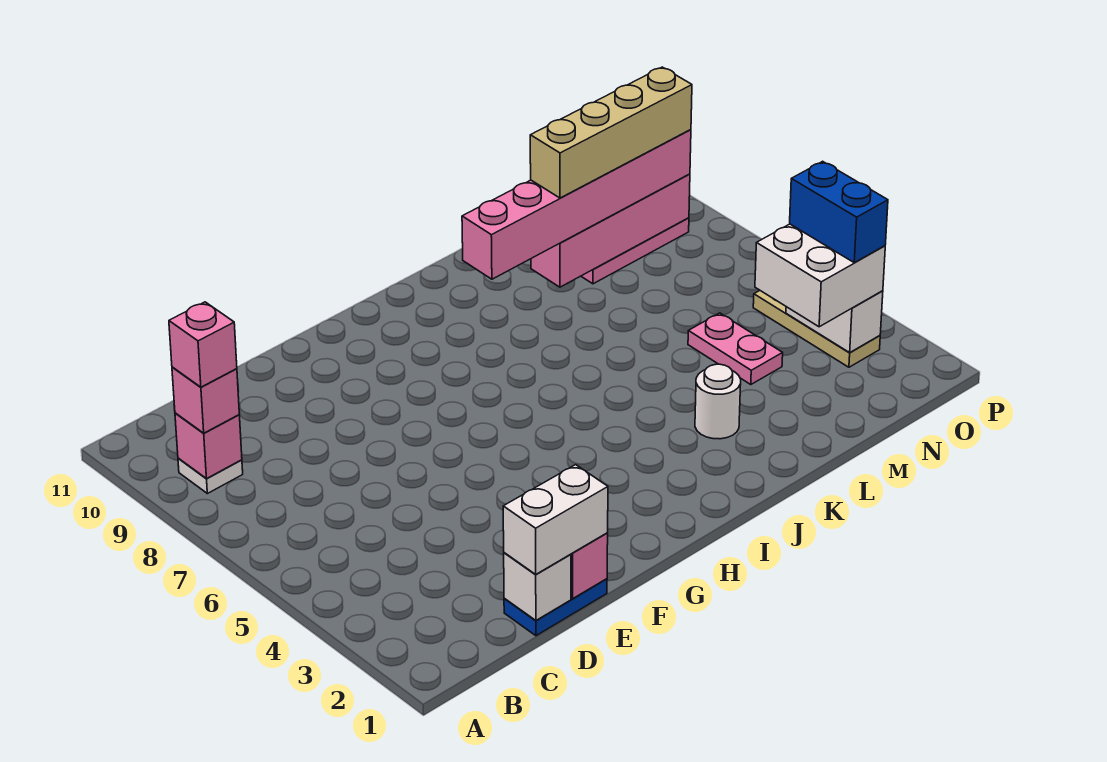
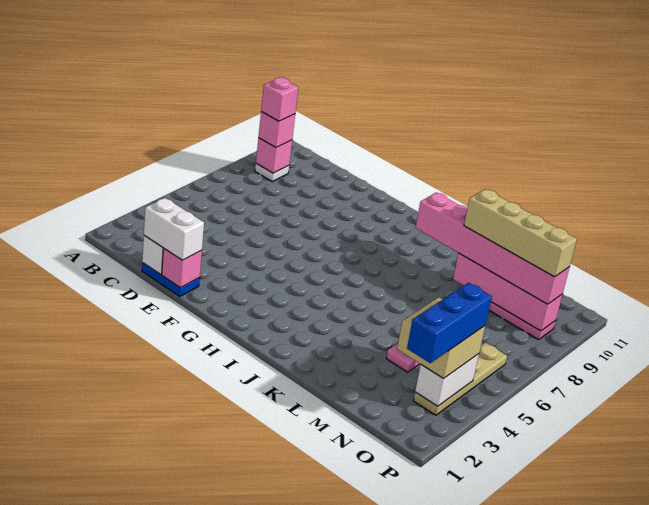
white 1x1 round brick [695,364,741,439] -> none
white 2x2 brick [755,224,885,327] -> tan 2x2 brick [397,297,485,379]
tan 1x3 plate [753,291,880,367] -> tan 1x4 plate [413,343,507,415]
blue 1x2 brick [790,161,888,263] -> blue 1x3 brick [407,283,492,363]

